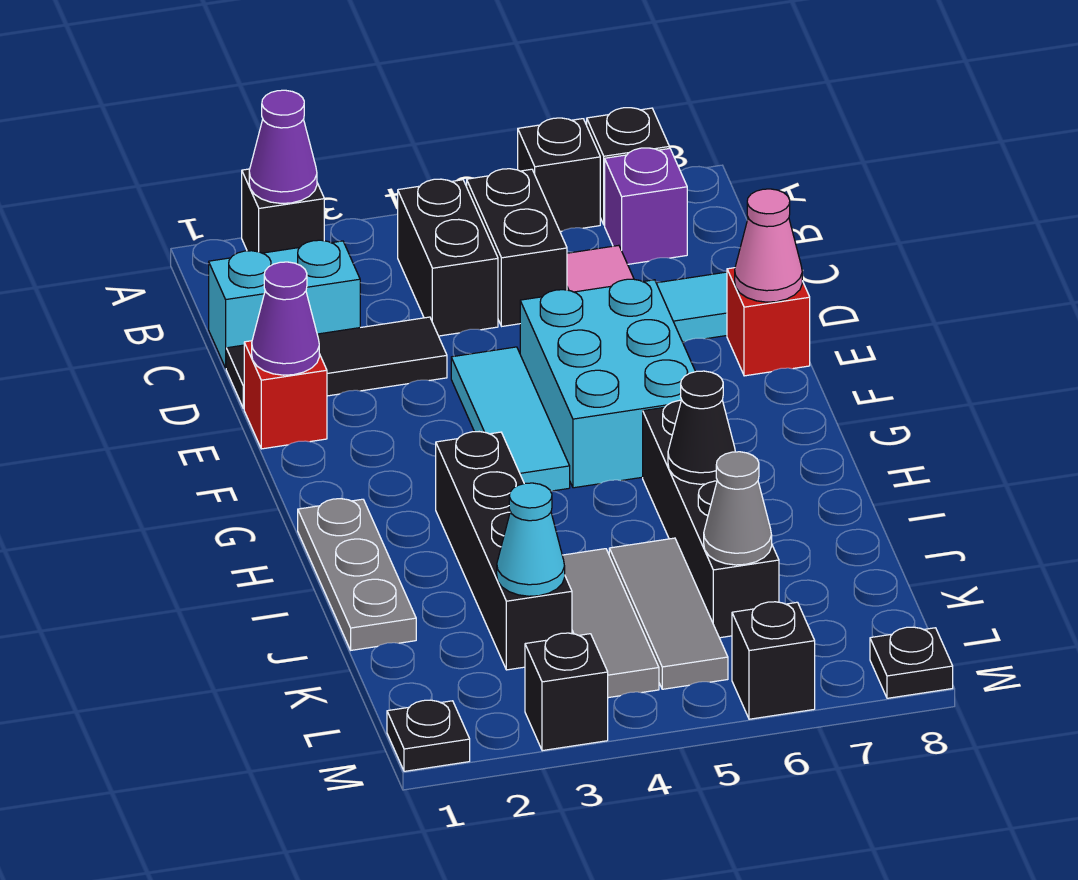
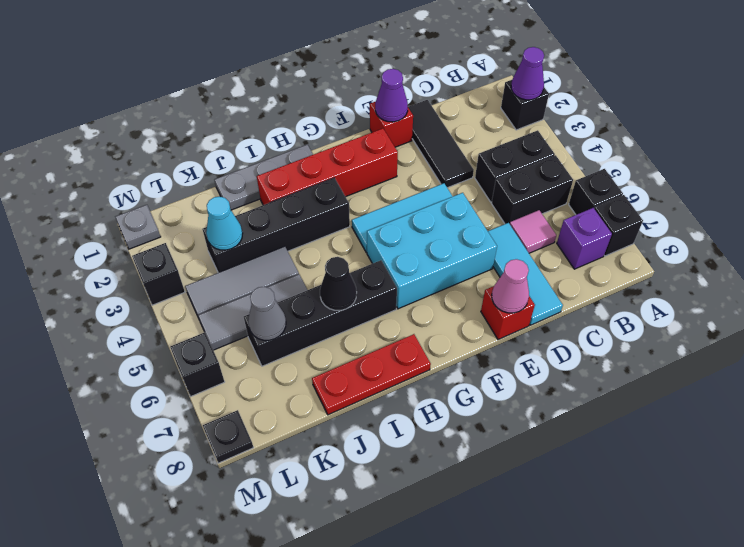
cyan 1x2 brick [209,240,360,368] -> none
none -> red 1x4 brick [257,129,398,205]
none -> red 1x3 plate [312,334,431,415]
black 1x1 plate [387,700,470,771] -> grey 1x1 plate [115,205,161,249]

